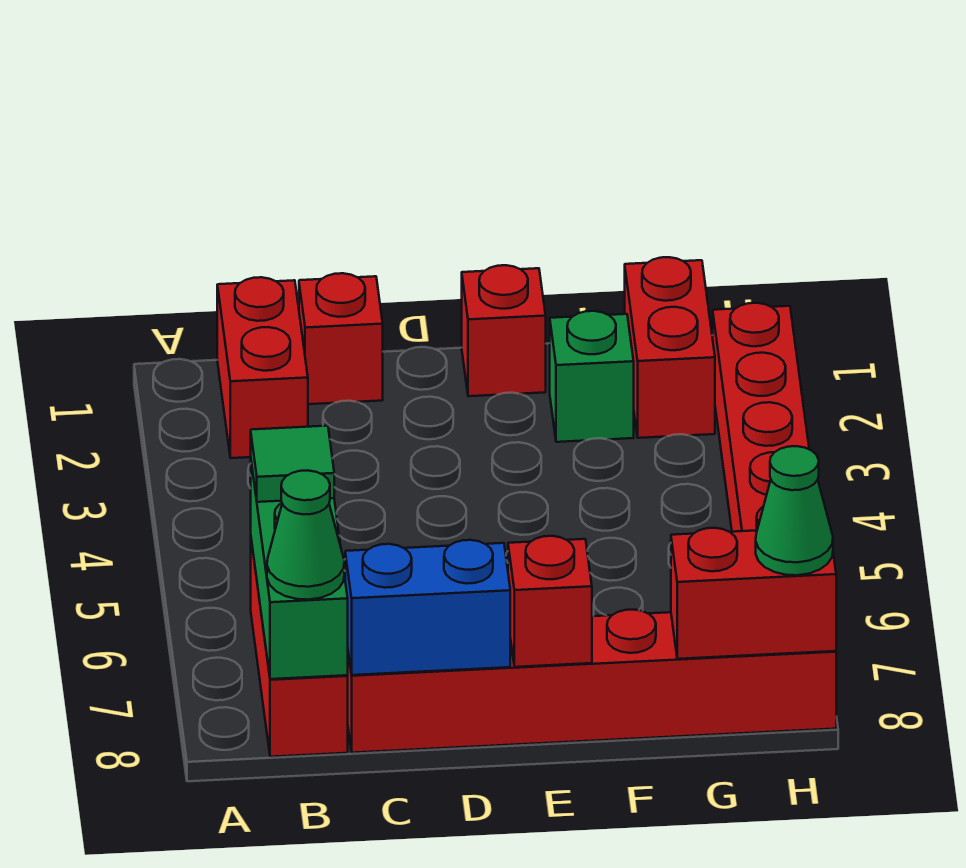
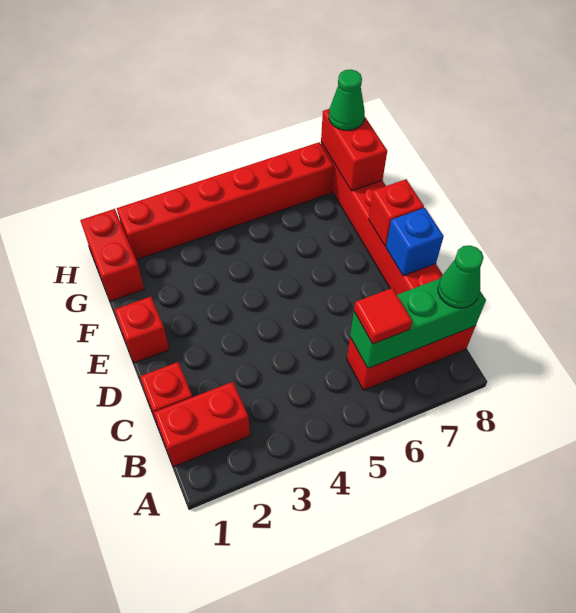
green 1x1 tile [251,426,334,502] -> red 1x1 tile [354,288,412,344]
blue 1x2 brick [345,540,510,675] -> blue 1x1 brick [386,208,444,276]
green 1x1 brick [550,311,634,442] -> none
red 1x2 brick [625,257,715,438] -> red 1x2 brick turned to [80,209,144,301]

